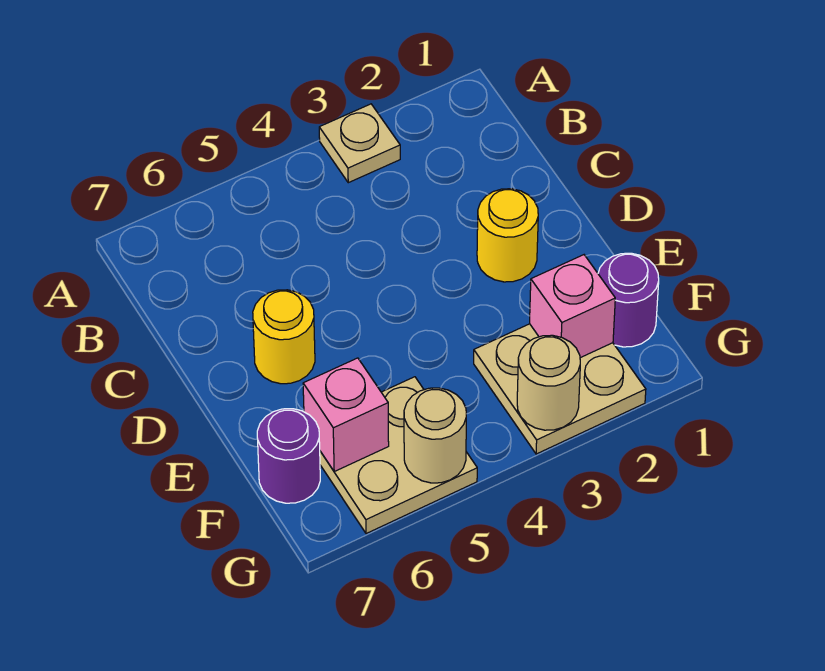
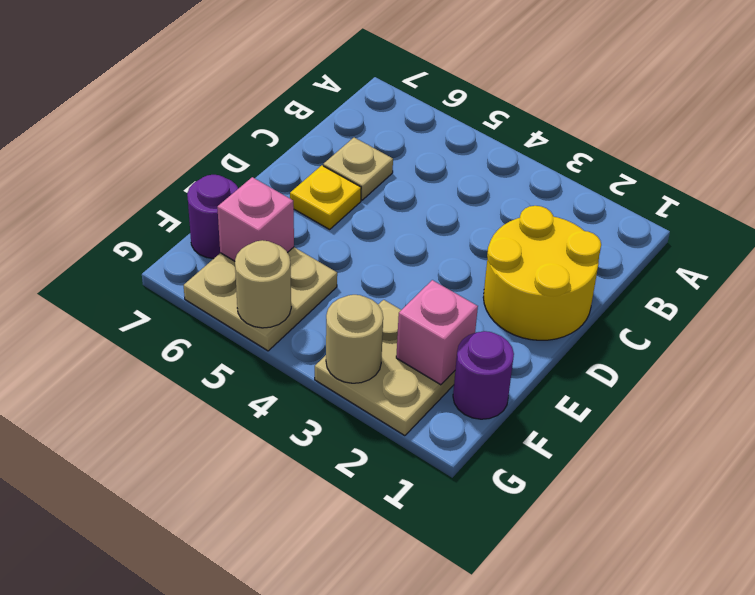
tan 1x1 plate [319,104,400,183] -> tan 1x1 plate moved to [323,138,393,200]
yellow 1x1 round brick [477,189,538,282] -> yellow 2x2 round brick [483,206,601,340]
yellow 1x1 round brick [253,290,315,384] -> yellow 1x1 plate [290,165,361,229]

